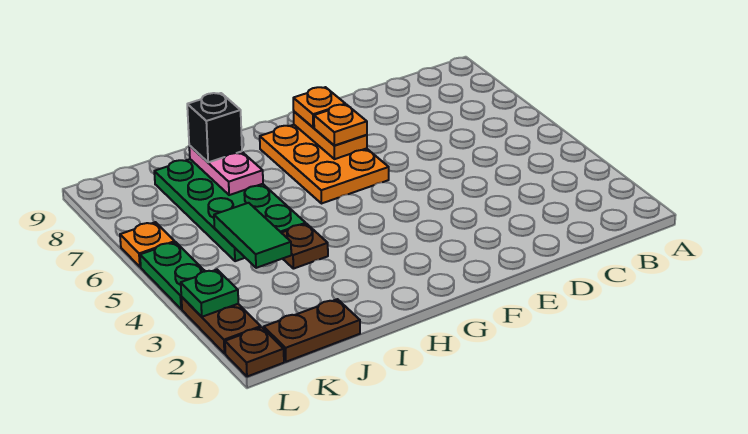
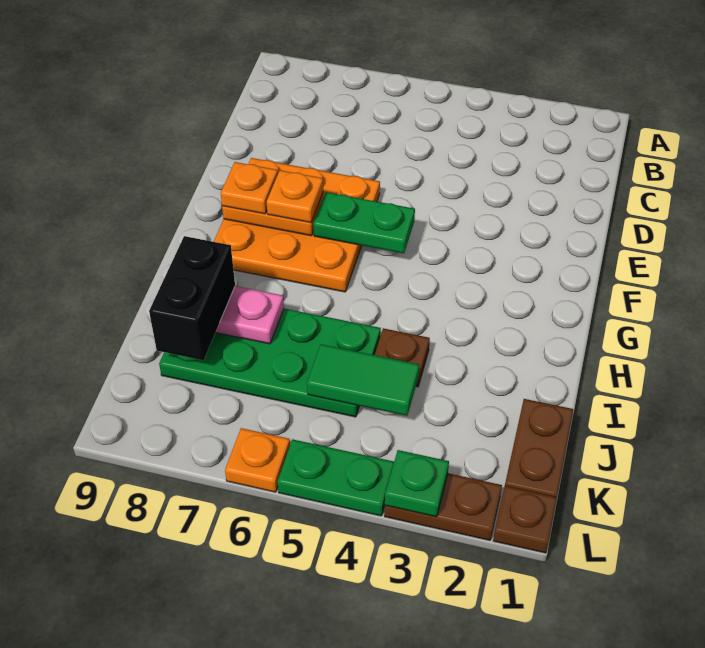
none -> green 1x2 plate [313,192,415,253]
orange 2x3 plate [260,125,389,204] -> orange 3x3 plate [214,158,380,292]
black 1x1 brick [187,93,242,162] -> black 1x2 brick [149,236,235,360]

